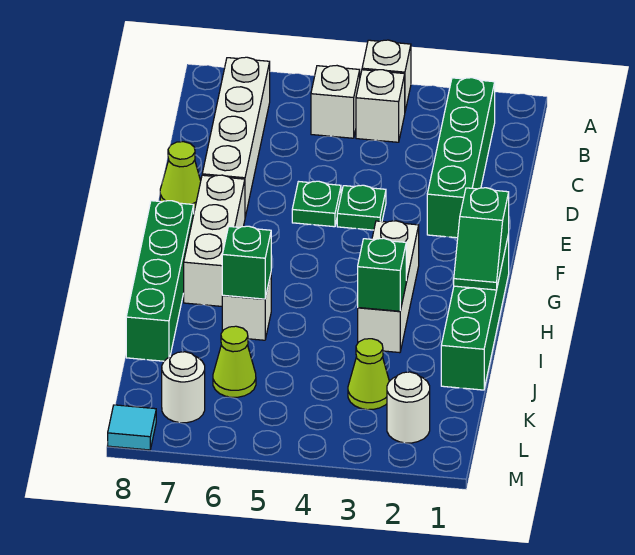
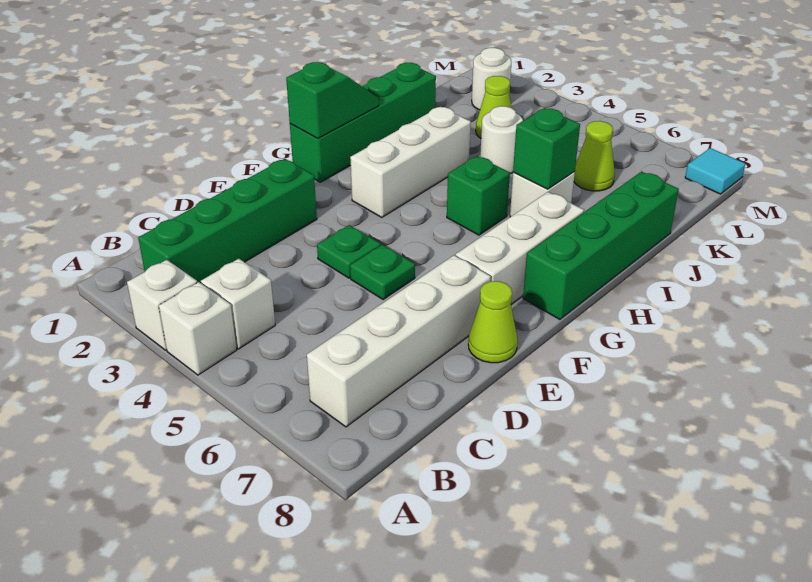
white 1x1 brick [311,66,360,138] -> white 1x1 brick moved to [127,260,197,350]
green 1x1 brick [358,238,406,311] -> green 1x1 brick moved to [447,156,510,235]
white 1x1 round brick [162,352,205,423] -> white 1x1 round brick moved to [480,106,523,174]

